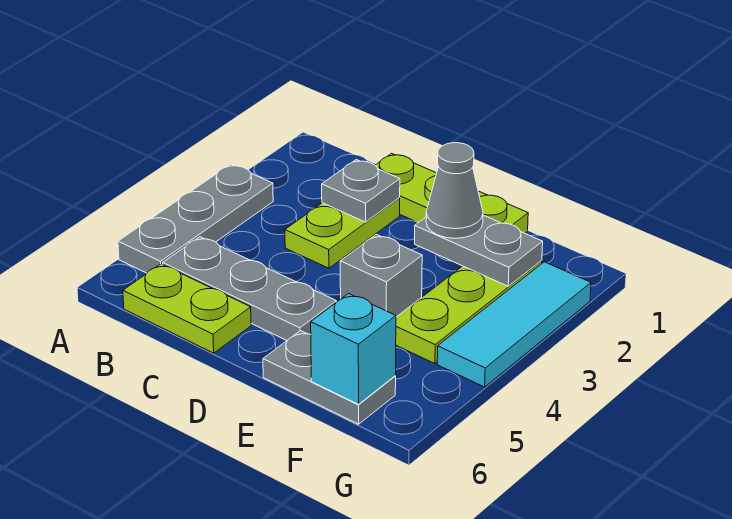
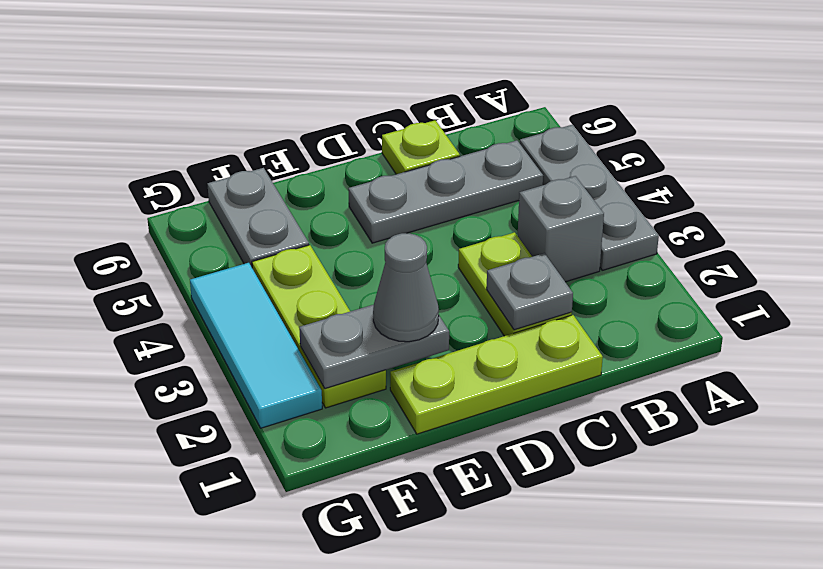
lime 1x2 plate [123,264,251,353] -> lime 1x1 plate [382,120,460,174]
grey 1x1 brick [340,234,422,317] -> grey 1x1 brick moved to [518,176,604,282]
grey 1x2 plate [263,331,396,424] -> grey 1x2 plate turned to [207,168,309,267]
cyan 1x1 brick [311,294,396,404] -> none

